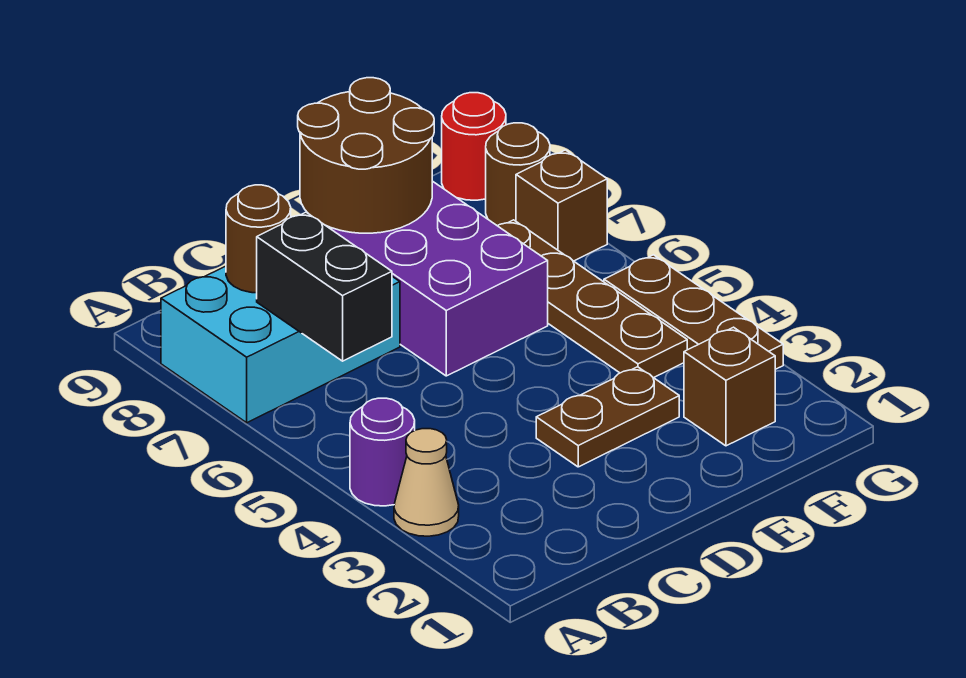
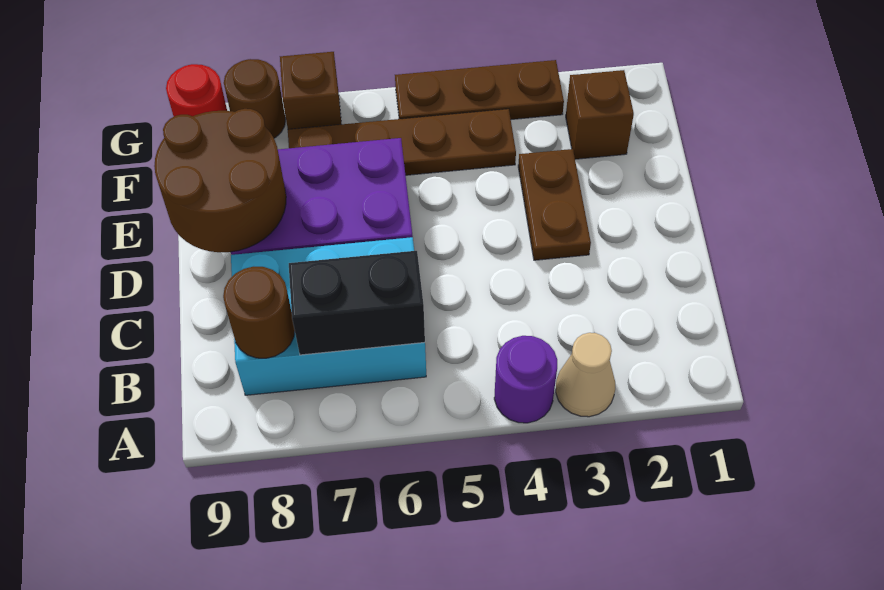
cyan 2x3 brick [161,266,400,423] -> cyan 2x3 brick turned to [231,237,426,395]

